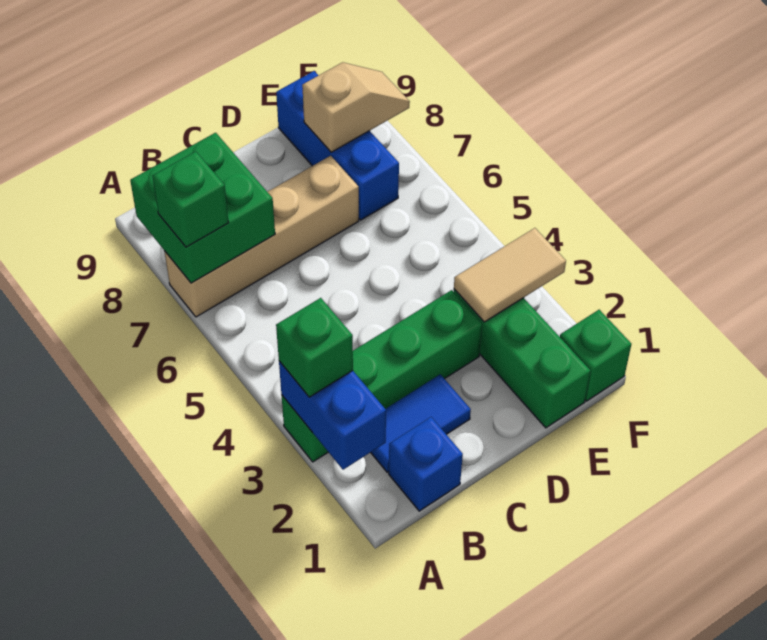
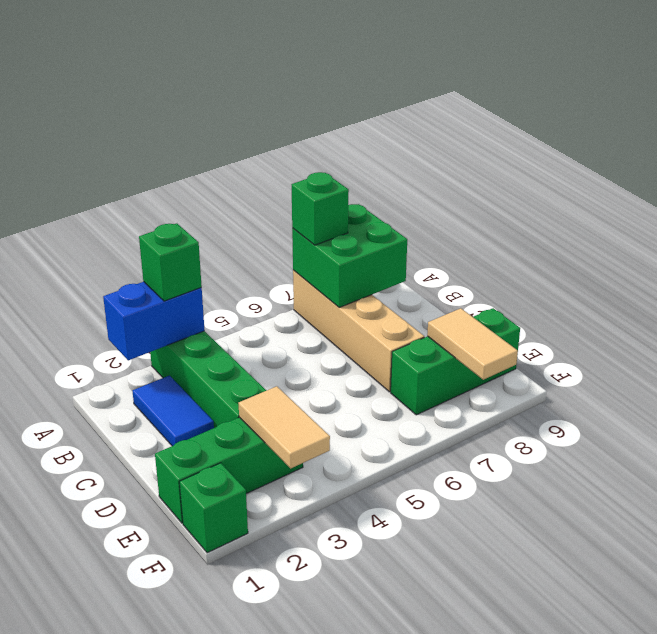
blue 1x1 brick [389,417,463,511] -> none
blue 1x3 brick [276,71,399,220] -> green 1x3 brick [391,308,520,415]
tan 1x2 slope [302,62,410,152] -> tan 1x2 tile [427,308,518,380]

